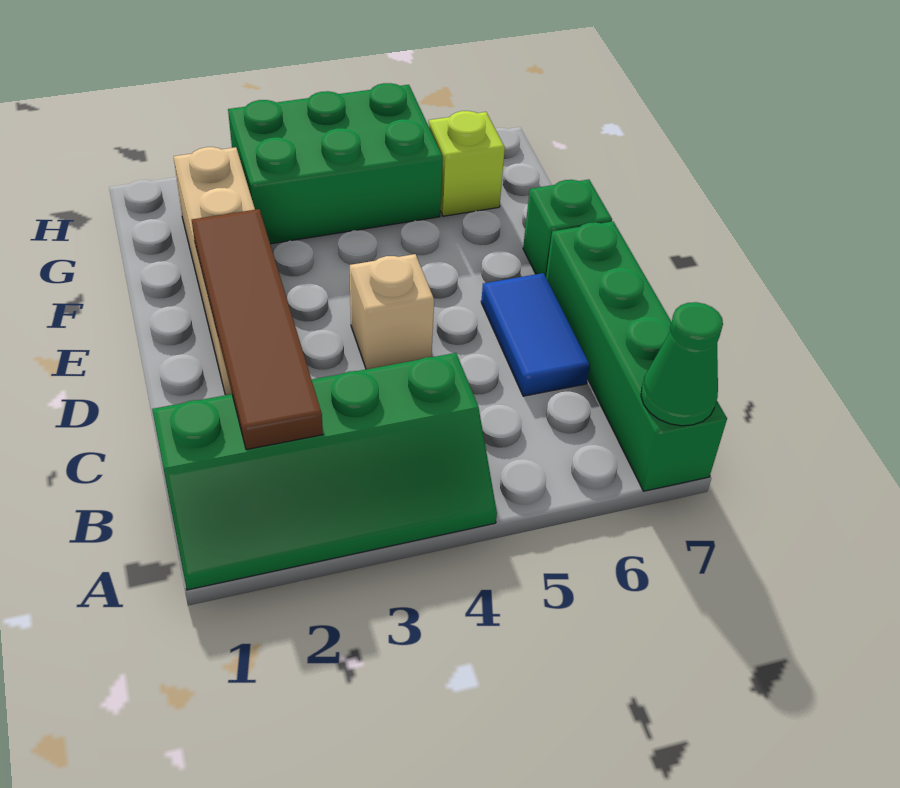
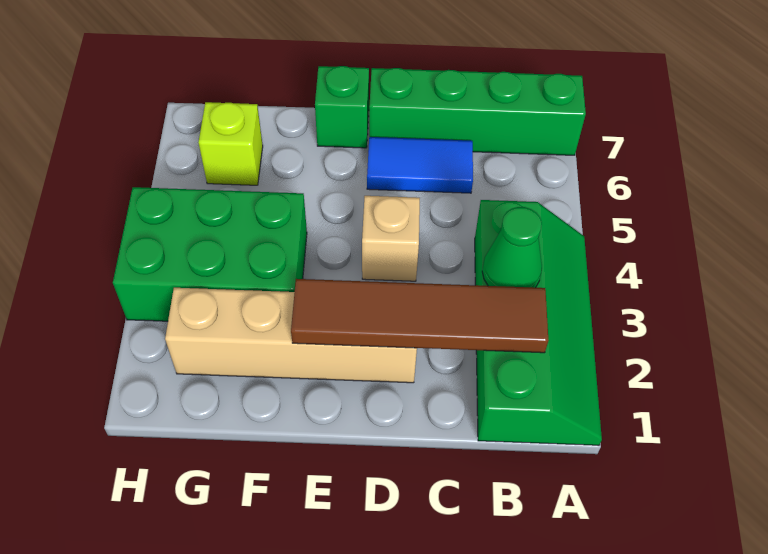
green 1x1 cone [641,302,723,426] -> green 1x1 cone moved to [482,207,542,288]
green 2x3 brick [228,83,443,244] -> green 2x3 brick turned to [113,187,307,321]

